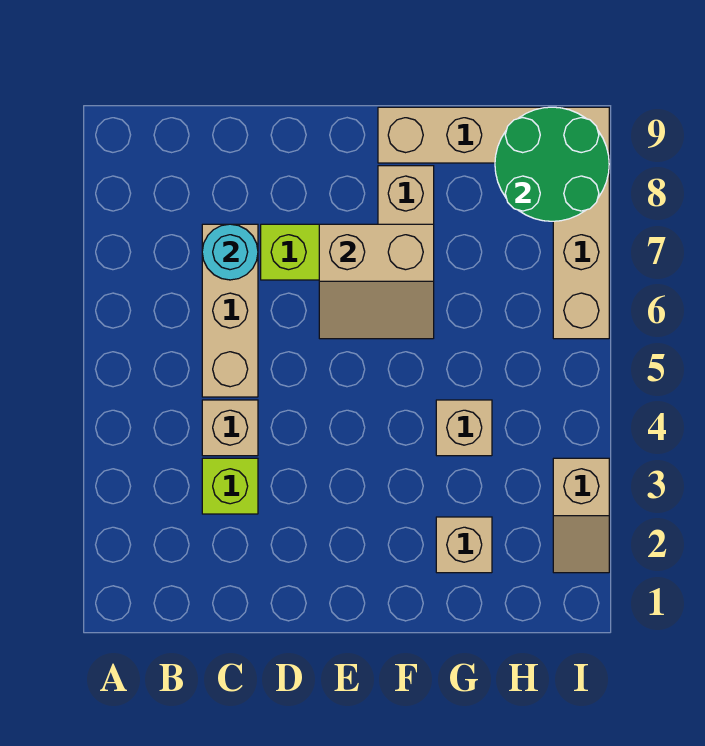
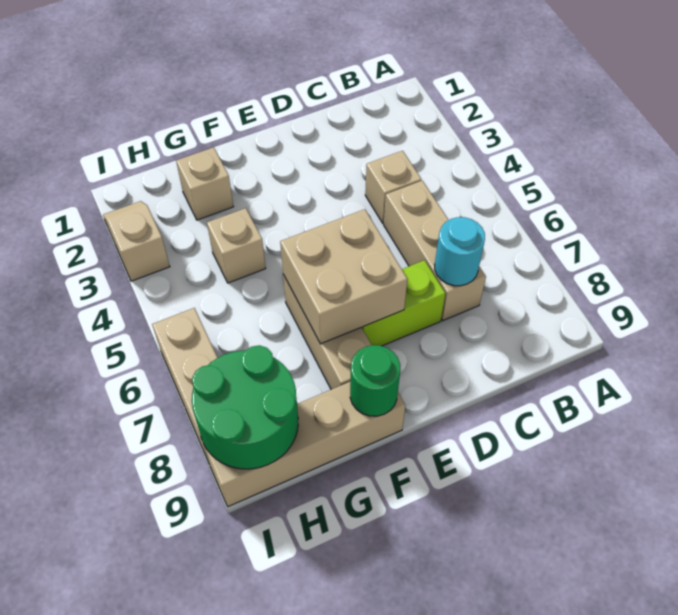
lime 1x1 brick [202,458,258,514] -> none
tan 2x2 slope [319,224,434,339] -> tan 2x2 brick [280,209,407,344]
none -> green 1x1 round brick [350,345,400,416]

